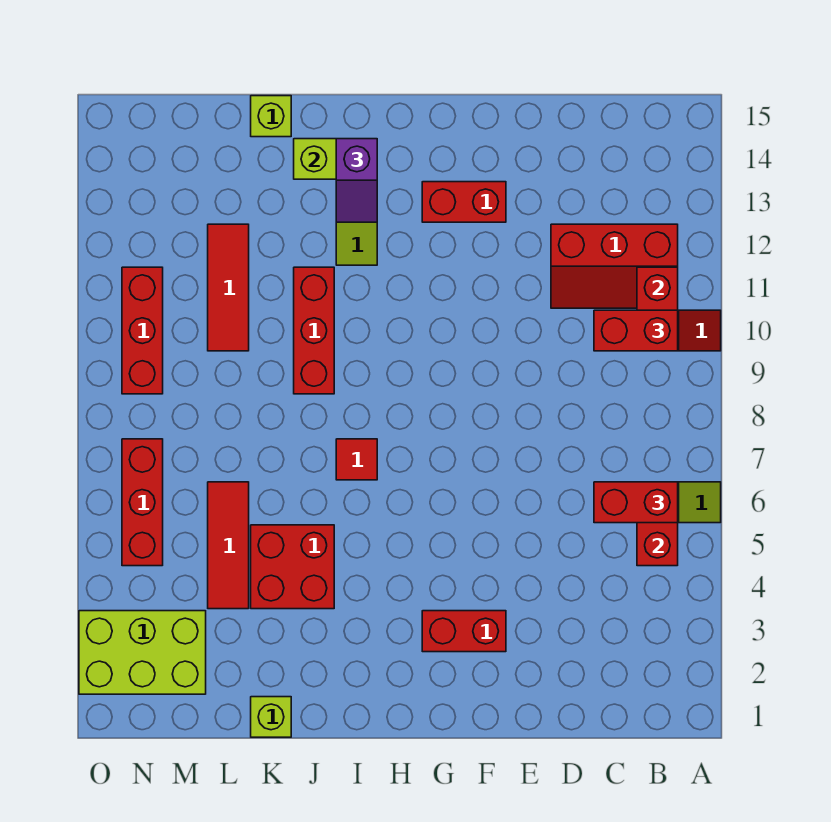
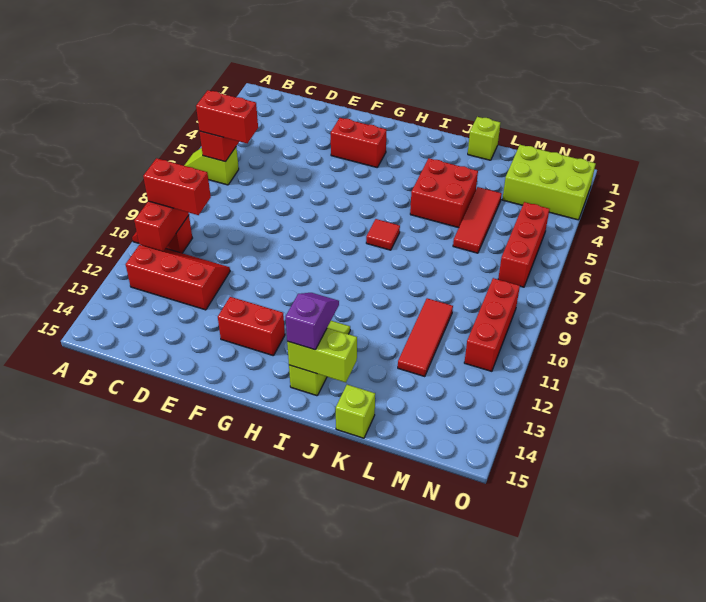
red 1x3 brick [294,267,334,394] -> none

